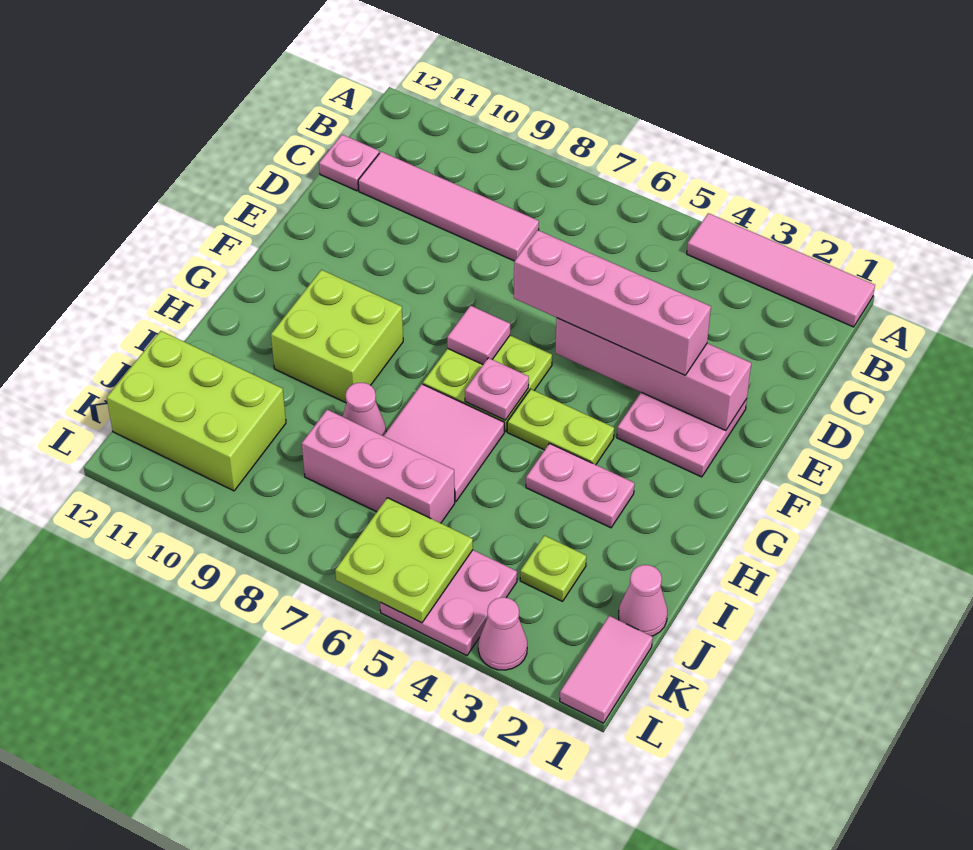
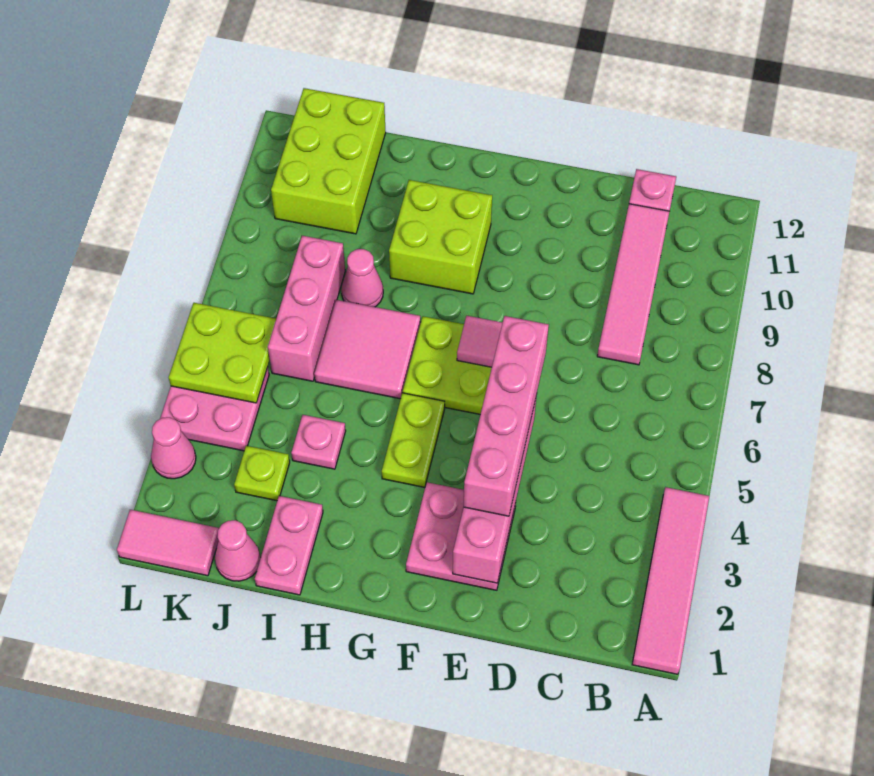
pink 1x1 plate [465,358,529,420] -> pink 1x1 plate moved to [291,415,346,469]
pink 1x2 plate [526,443,635,528] -> pink 1x2 plate moved to [255,496,323,595]

